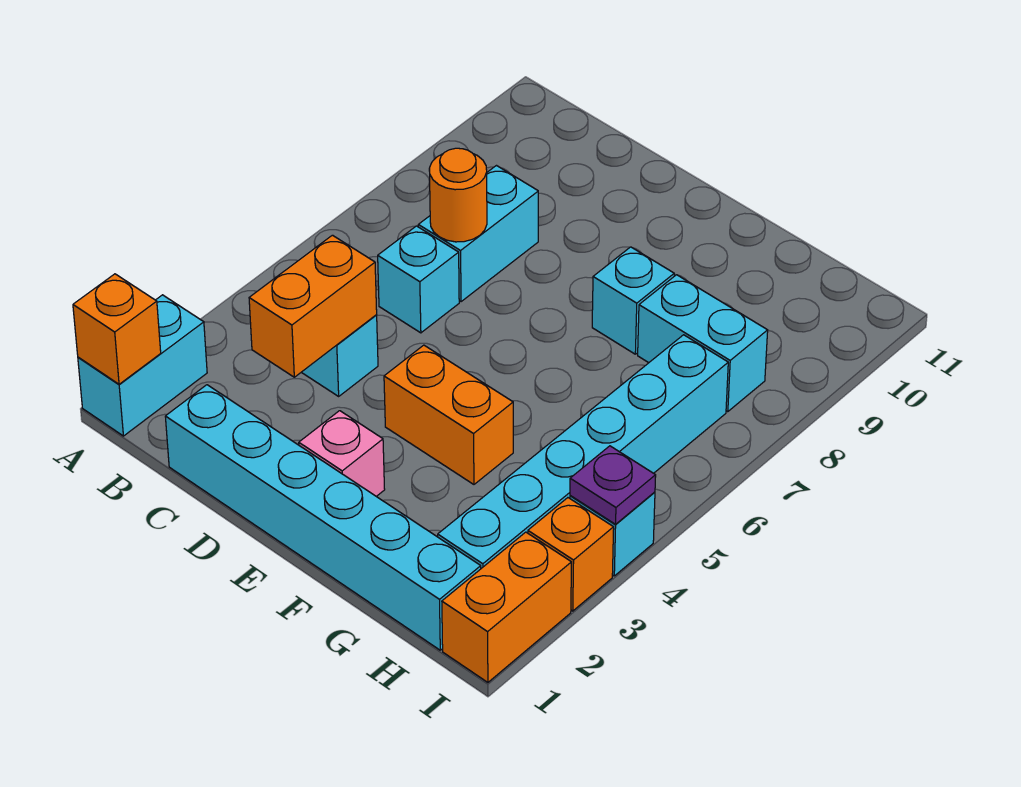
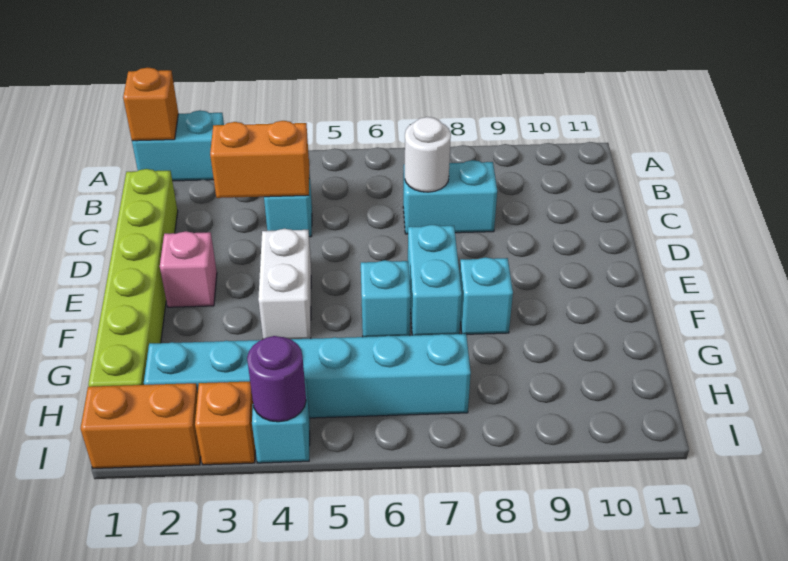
cyan 1x6 brick [165,385,481,650] -> lime 1x6 brick [88,169,178,387]
cyan 1x1 brick [378,226,459,333] -> cyan 1x1 brick moved to [361,260,411,337]
orange 1x1 round brick [429,148,487,242] -> white 1x1 round brick [405,117,451,192]
orange 1x2 brick [384,345,513,484] -> white 1x2 brick [258,229,311,339]
cyan 1x2 brick [638,275,768,412] -> cyan 1x2 brick moved to [408,225,462,335]
purple 1x1 plate [570,446,656,524] -> purple 1x1 round brick [247,336,306,422]

